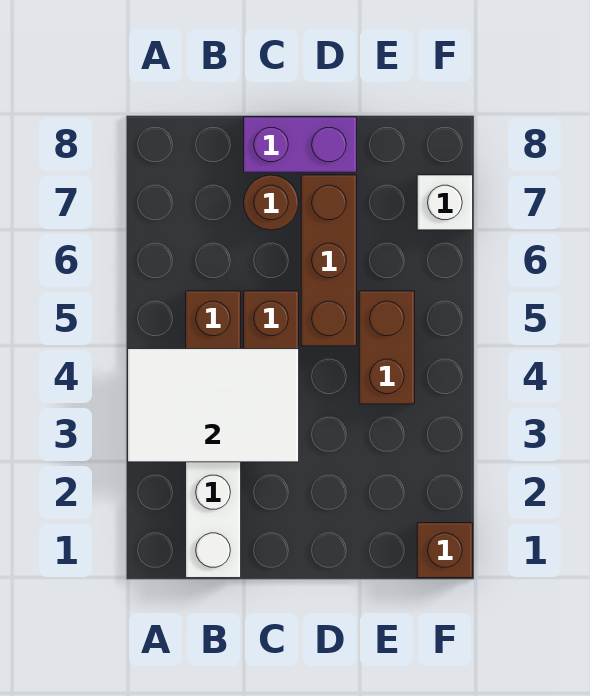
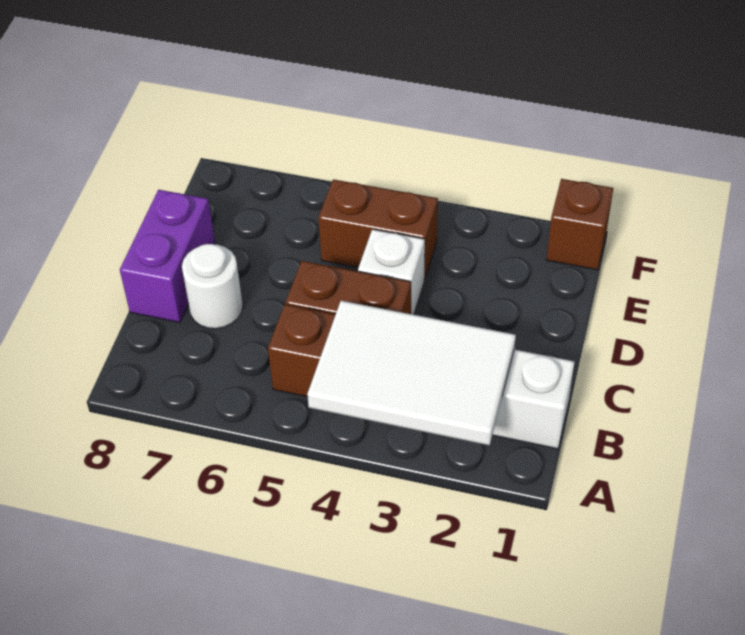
white 2x3 tile [128,349,299,462] -> white 2x3 tile turned to [307,301,516,445]
brown 1x1 round brick [244,175,299,230] -> white 1x1 round brick [182,244,243,329]
brown 1x3 brick [301,175,357,346] -> none
white 1x1 brick [417,175,473,230] -> white 1x1 brick moved to [358,229,425,315]

